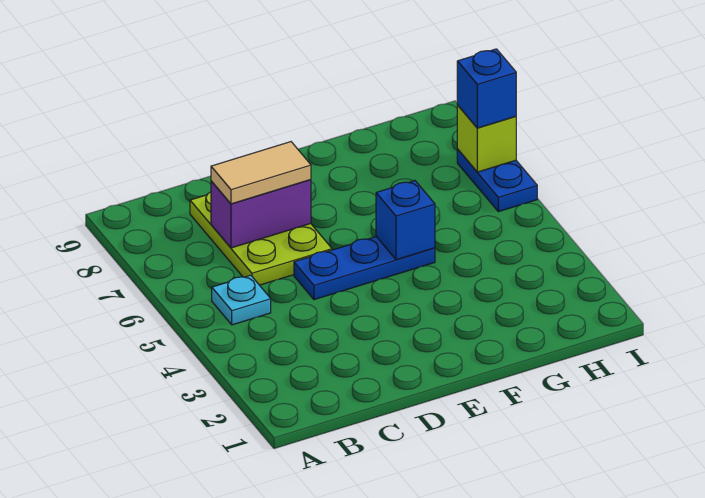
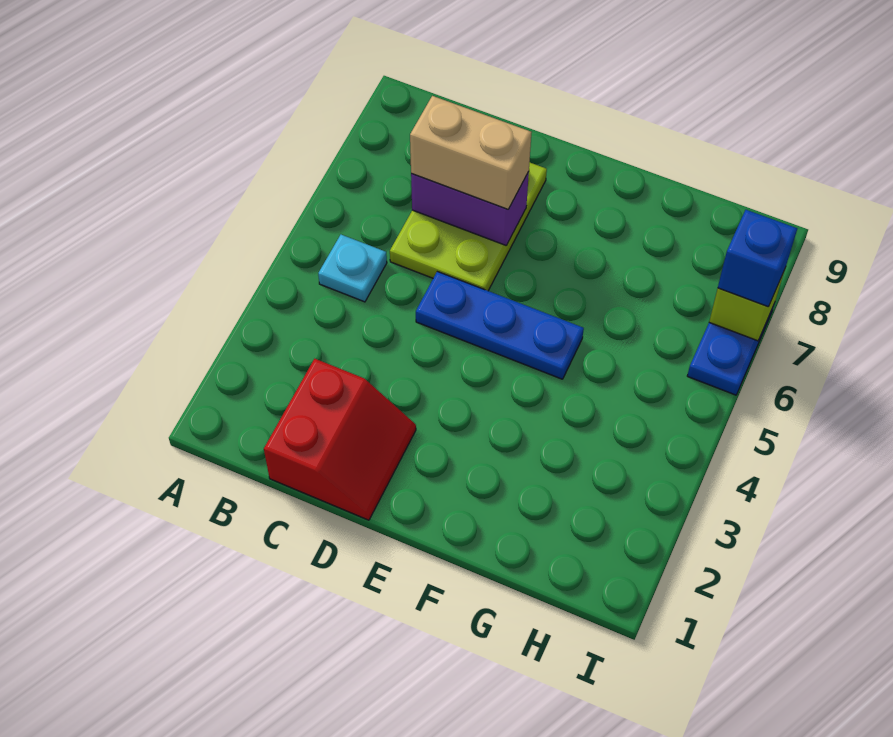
none -> red 2x2 slope [264,359,416,520]
tan 1x2 tile [211,142,311,204] -> tan 1x2 brick [410,96,532,209]
blue 1x1 brick [376,181,435,260] -> none

